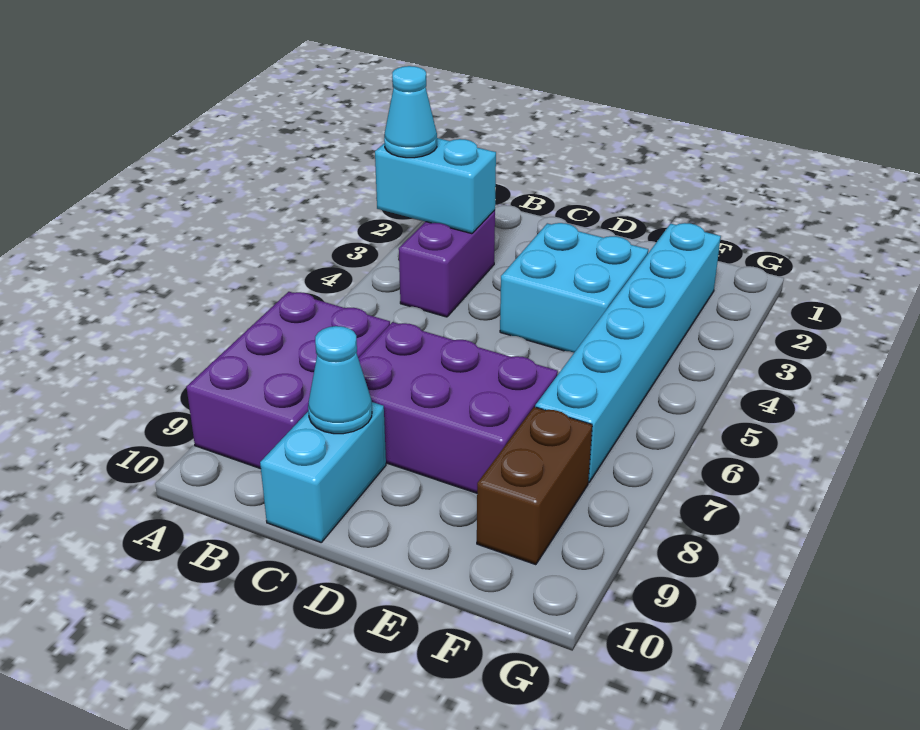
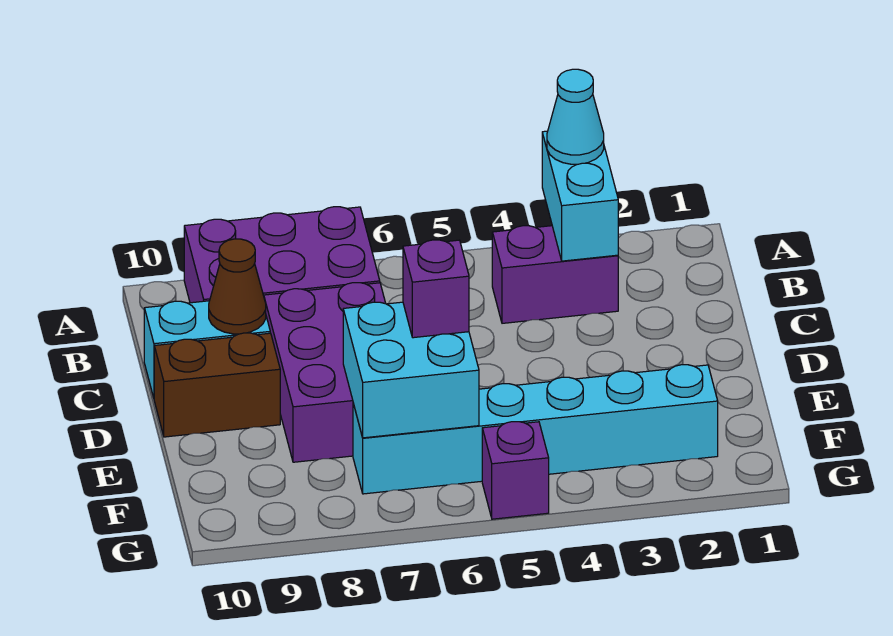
cyan 1x1 cone [308,326,372,434] -> brown 1x1 cone [209,239,266,334]
cyan 2x2 brick [500,223,648,353] -> cyan 2x2 brick moved to [343,302,479,438]
none -> purple 1x1 brick [403,240,469,338]
brown 1x2 brick [477,407,592,565] -> brown 1x2 brick moved to [154,333,280,437]
none -> purple 1x1 brick [482,422,549,519]

